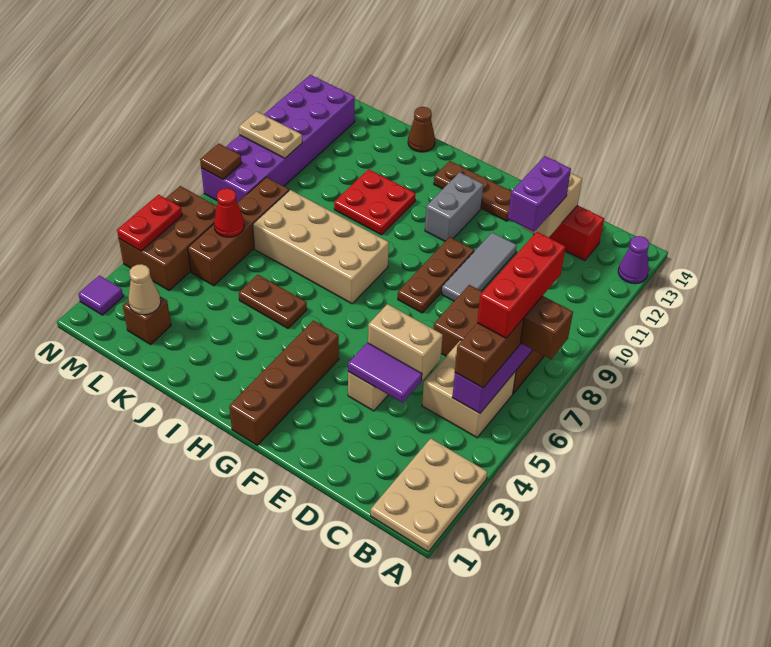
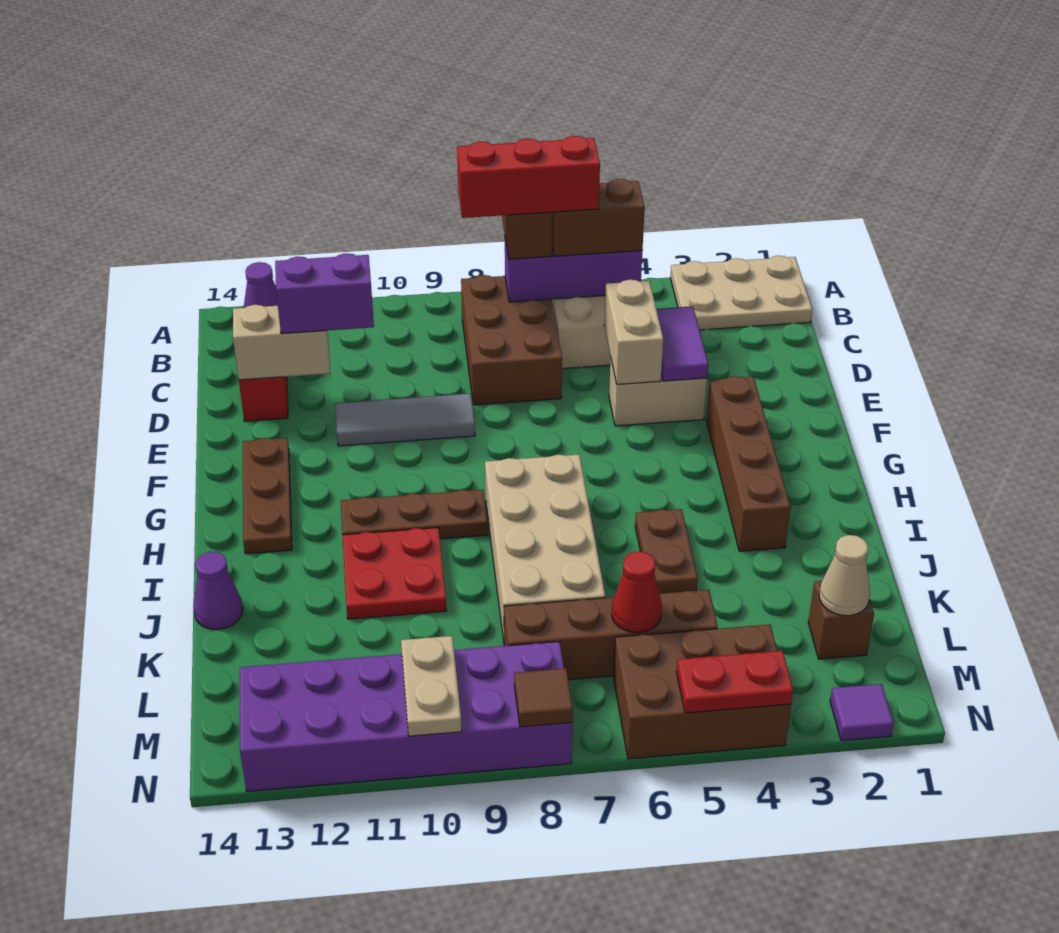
brown 1x3 plate [398,237,474,313] -> brown 1x3 plate moved to [341,490,488,539]
brown 1x4 brick [229,321,339,445] -> brown 1x4 brick turned to [706,376,790,551]
grey 1x2 brick [425,172,484,241] -> none
brown 1x1 cone [408,107,435,152] -> purple 1x1 cone [193,552,243,629]

